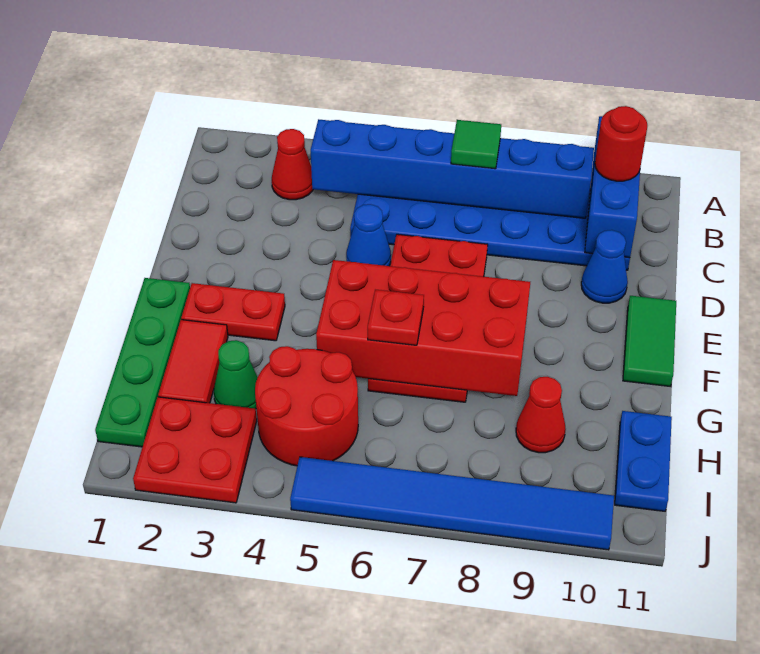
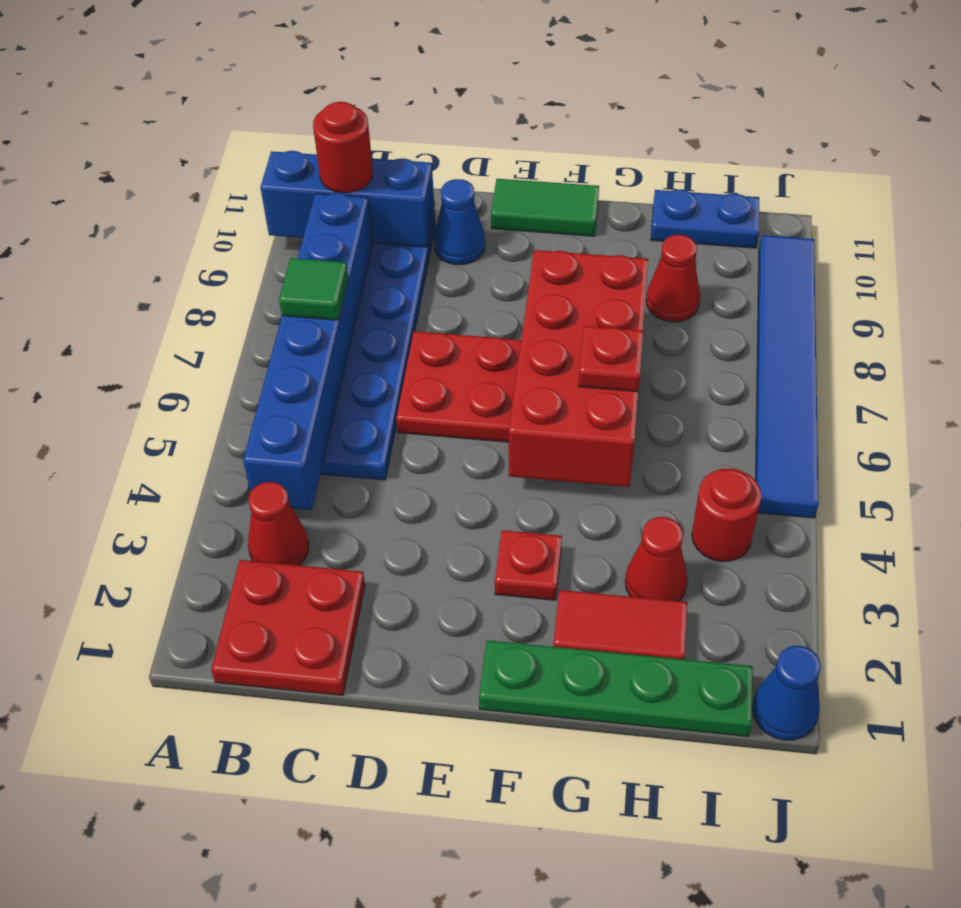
blue 1x1 cone [346,204,391,266] -> blue 1x1 cone moved to [752,646,821,740]
red 1x2 plate [181,283,285,341] -> red 1x1 plate [495,530,562,600]
green 1x1 cone [214,340,258,409] -> red 1x1 cone [625,517,687,601]
red 2x2 round brick [255,346,358,466] -> red 1x1 round brick [692,469,761,561]
red 2x2 plate [133,397,257,503] -> red 2x2 plate moved to [211,560,365,695]

